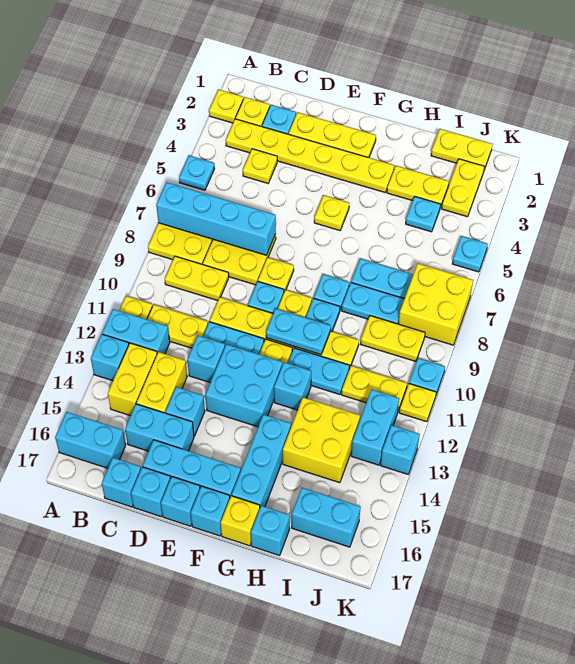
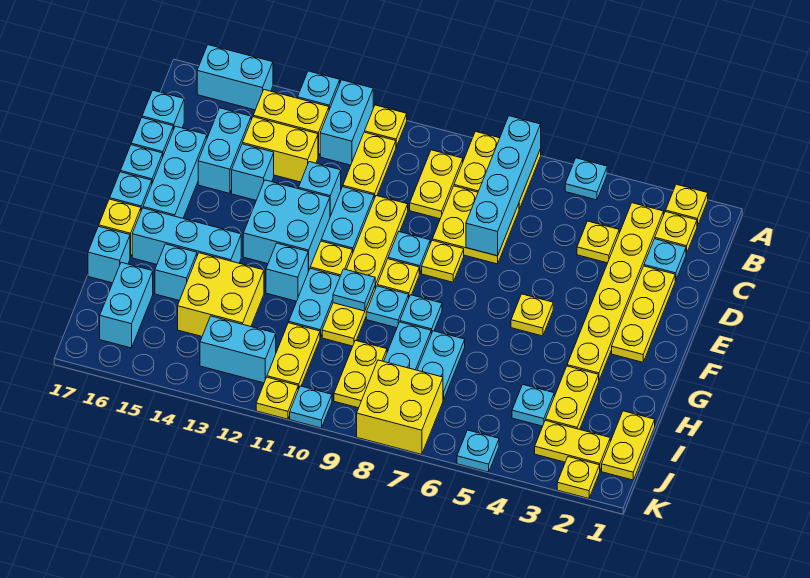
cyan 1x2 brick [55,412,126,468] -> cyan 1x2 brick turned to [197,45,273,110]
cyan 1x2 plate [266,309,331,355] -> cyan 1x1 plate [333,269,375,311]
none -> yellow 1x1 plate [557,457,600,498]
cyan 1x1 brick [381,425,420,474] -> cyan 1x1 brick moved to [155,244,197,301]

